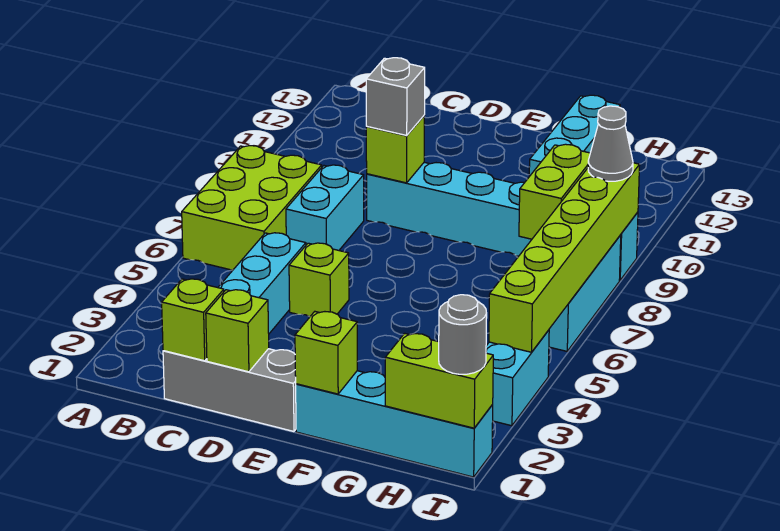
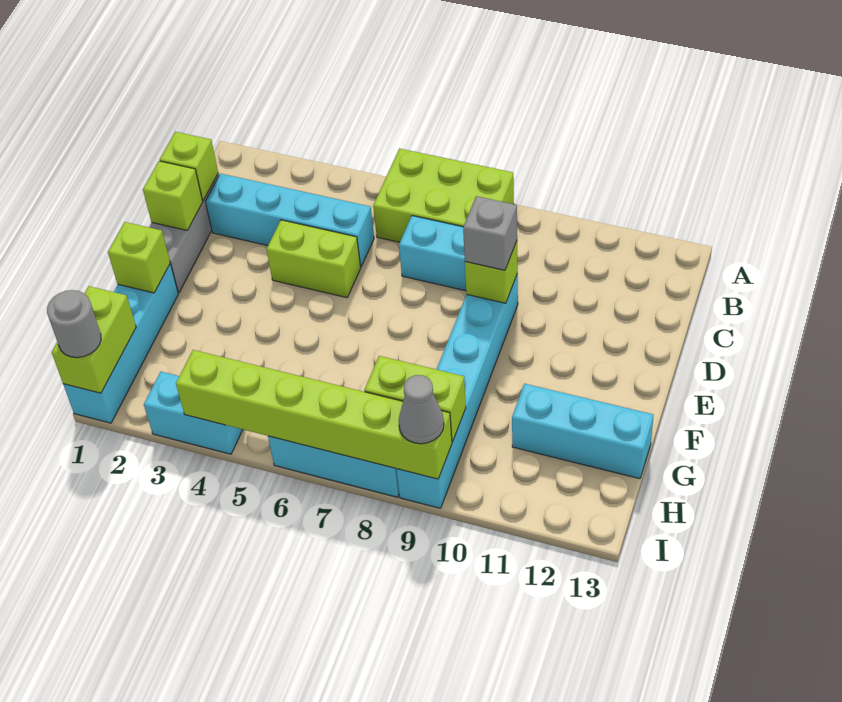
lime 1x1 brick [289,243,349,317] -> lime 1x2 brick [267,220,361,298]

